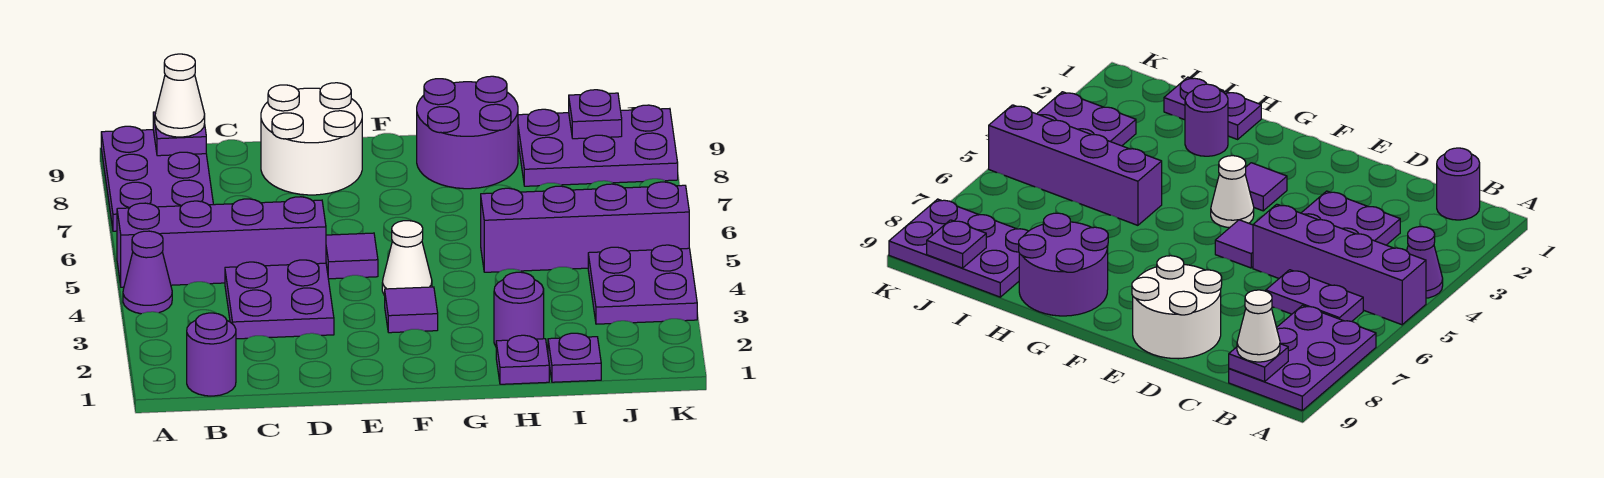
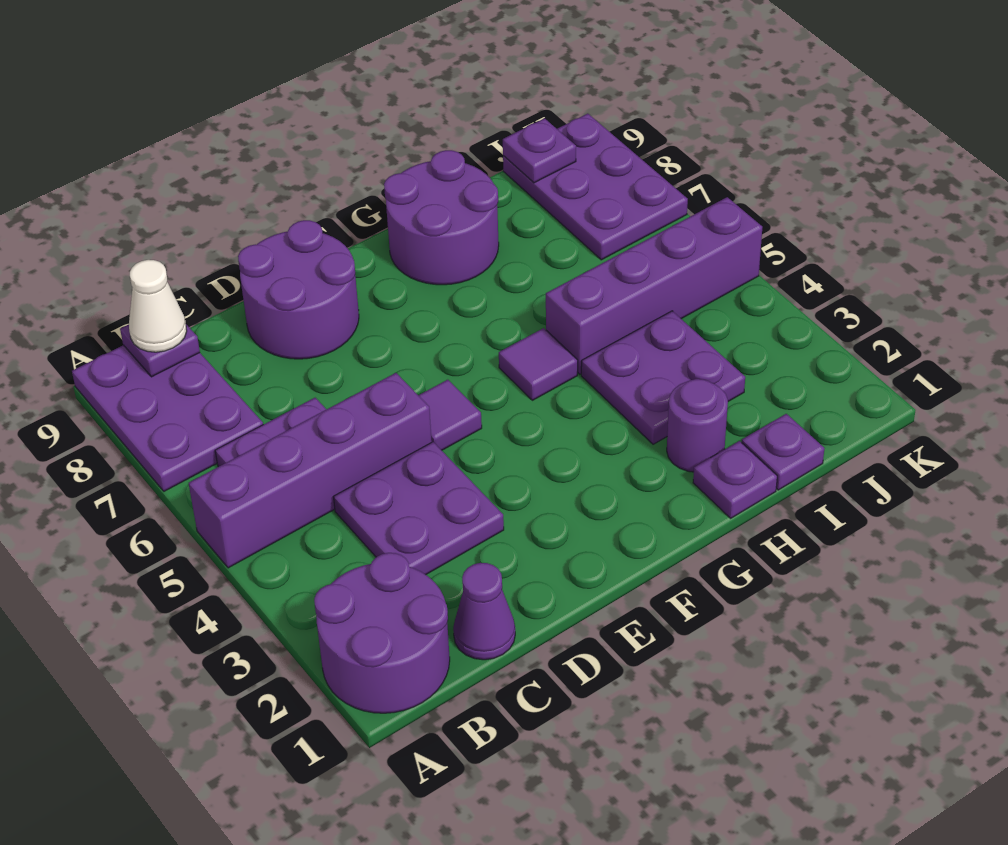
purple 1x1 cone [123,231,172,314] -> purple 1x1 cone moved to [453,563,515,660]
purple 1x1 round brick [187,313,236,396] -> purple 2x2 round brick [314,553,450,713]
white 2x2 round brick [261,83,362,195] -> purple 2x2 round brick [238,220,359,359]
purple 1x1 tile [385,287,438,333] -> purple 1x1 tile moved to [499,328,578,400]
white 1x1 cone [382,221,432,296] -> none
purple 2x3 plate [518,105,678,186] -> purple 2x3 plate turned to [503,114,688,260]
purple 2x2 plate [588,245,697,324] -> purple 2x2 plate moved to [581,311,745,444]

